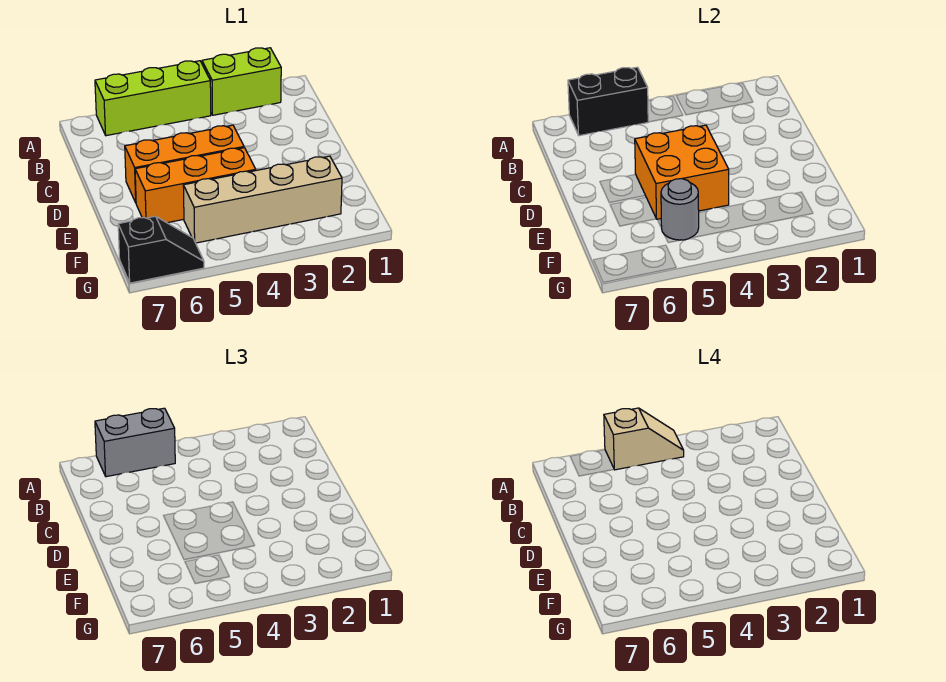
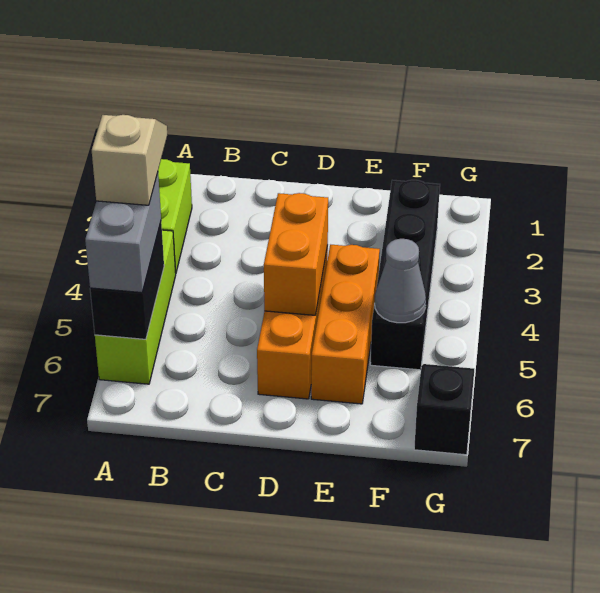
orange 2x2 brick [635,125,729,219] -> orange 1x2 brick [264,193,328,315]
tan 1x4 brick [183,156,342,243] -> black 1x4 brick [370,180,440,370]
grey 1x1 round brick [661,179,699,240] -> grey 1x1 cone [375,239,426,323]

